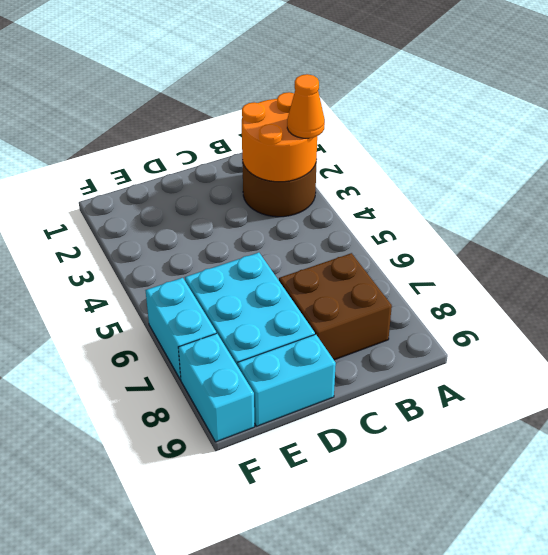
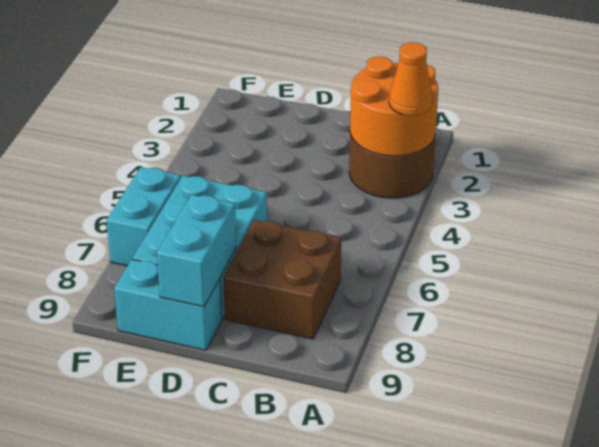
cyan 1x2 brick [178,333,255,442] -> cyan 1x2 brick moved to [157,195,236,307]

